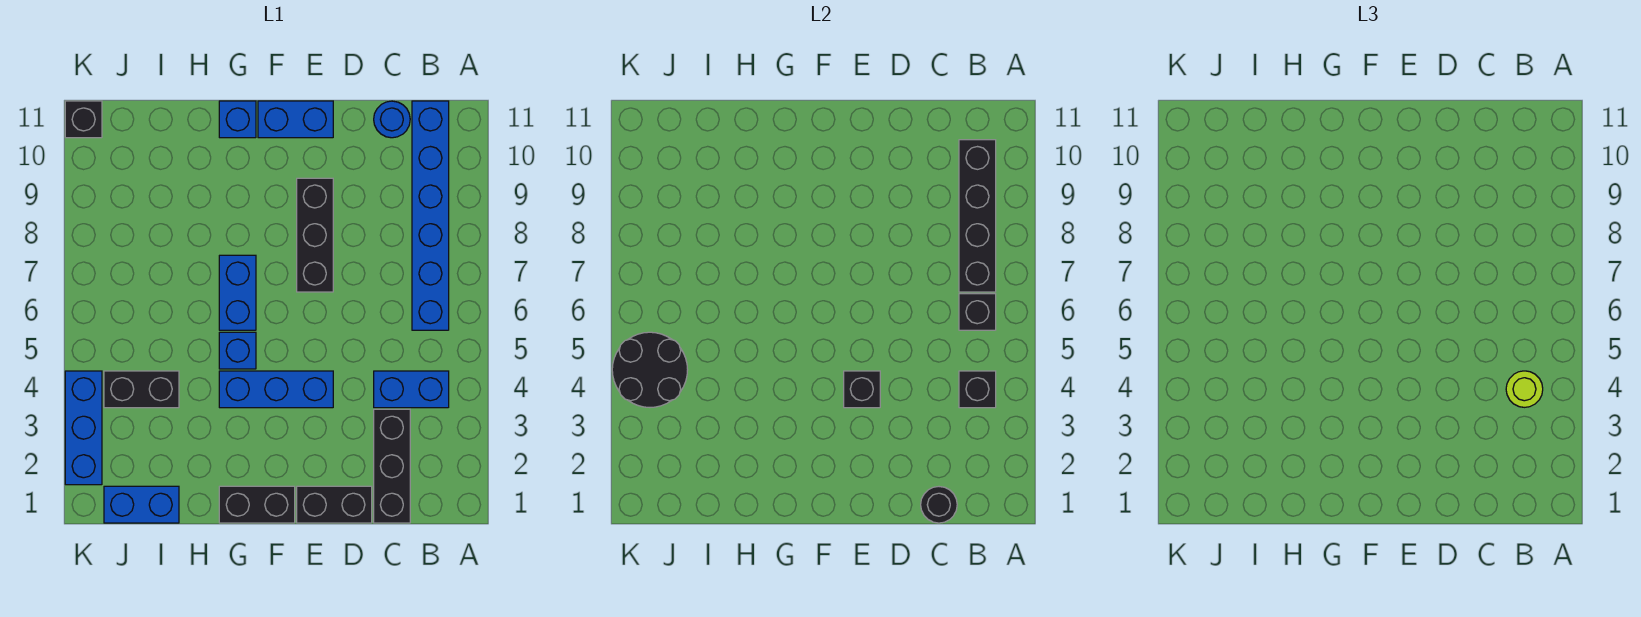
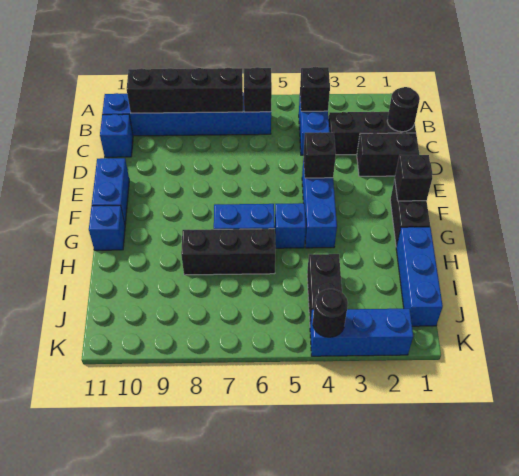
lime 1x1 round brick [1506,371,1543,407] -> none
blue 1x1 round brick [374,101,410,138] -> blue 1x1 brick [100,114,133,157]
black 1x2 brick [297,486,372,523] -> black 1x2 brick turned to [357,133,419,176]
black 1x3 brick [297,178,333,292] -> black 1x3 brick moved to [181,229,275,275]
blue 1x2 brick [104,486,179,523] -> blue 1x3 brick [396,227,443,326]
black 2x2 round brick [612,332,688,407] -> black 1x1 round brick [313,289,348,337]
black 1x1 brick [65,101,102,138] -> black 1x1 brick moved to [395,155,432,201]

